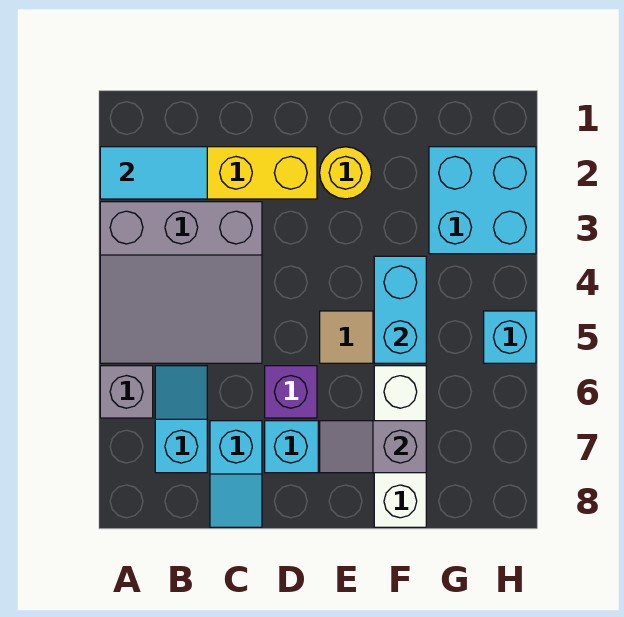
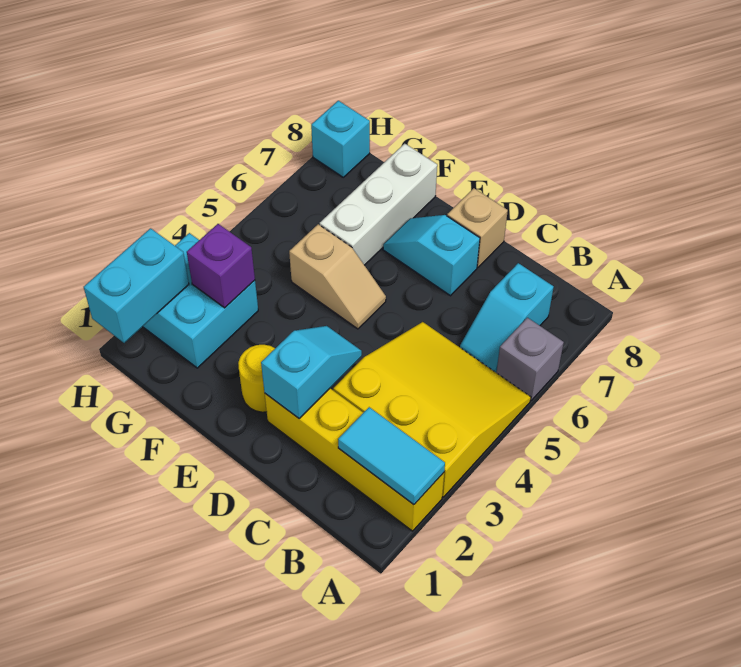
grey 3x3 slope [100,202,262,363] -> yellow 3x3 slope [333,322,531,497]
cyan 1x2 slope [210,421,262,527] -> cyan 1x2 slope moved to [261,326,362,418]
purple 1x1 brick [265,366,317,418] -> purple 1x1 brick moved to [187,224,255,308]
none -> tan 1x1 brick [447,188,508,267]
grey 1x2 slope [320,421,426,473] -> none
cyan 1x2 brick [374,256,426,363] -> cyan 1x2 brick moved to [84,228,189,343]
cyan 1x1 brick [484,311,536,363] -> cyan 1x1 brick moved to [311,101,370,177]

